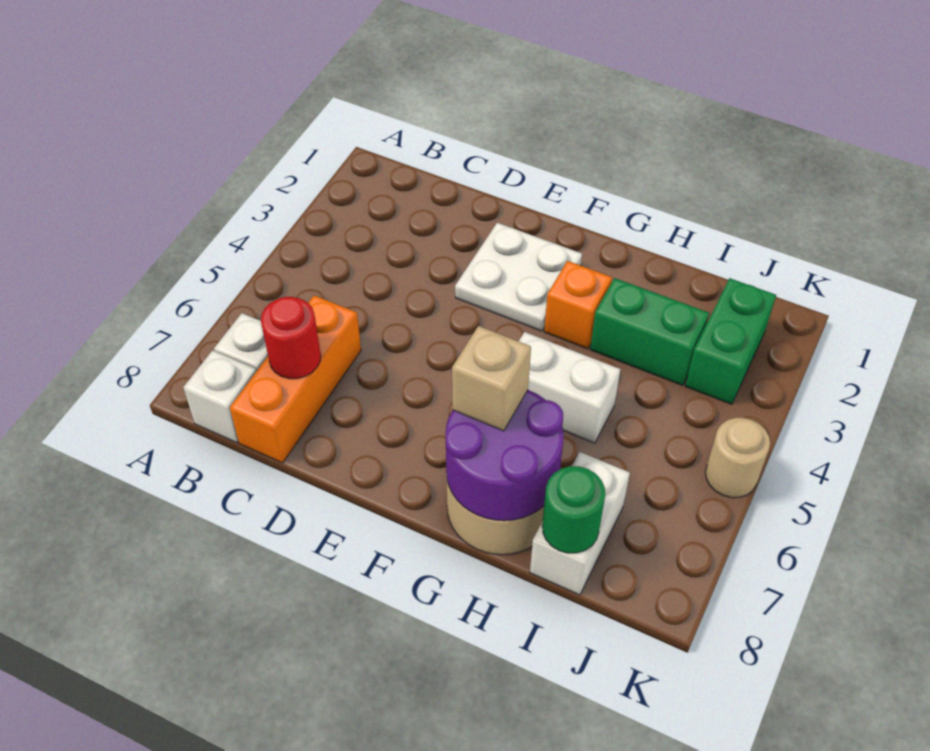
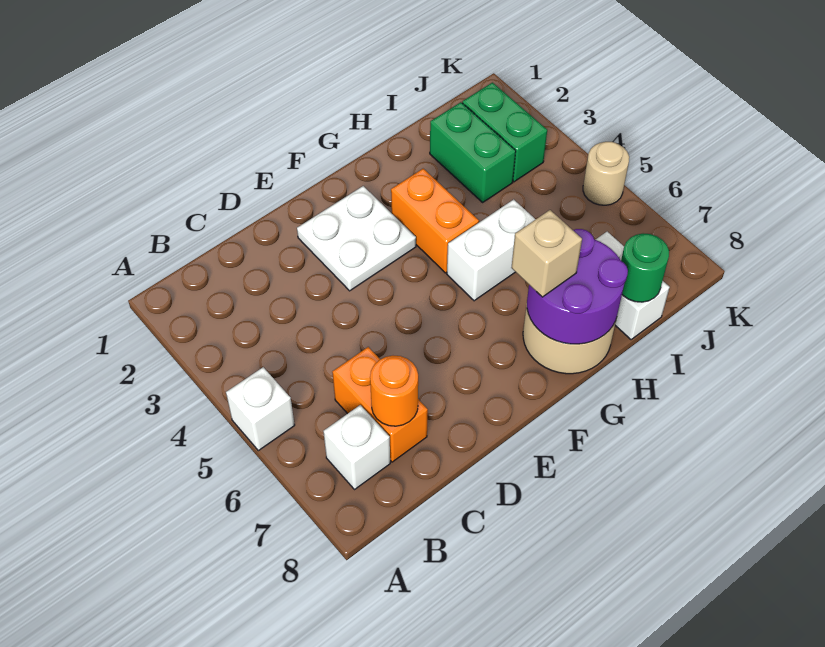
white 1x1 brick [183,350,257,443] -> white 1x1 brick moved to [226,367,295,451]
orange 1x3 brick [230,295,361,463] -> orange 1x2 brick [332,347,428,462]
red 1x1 round brick [261,297,321,379] -> orange 1x1 round brick [370,356,418,426]
orange 1x1 brick [544,261,612,349] -> orange 1x2 brick [391,169,479,273]
green 1x2 brick [590,278,709,386] -> green 1x2 brick turned to [430,102,516,202]

